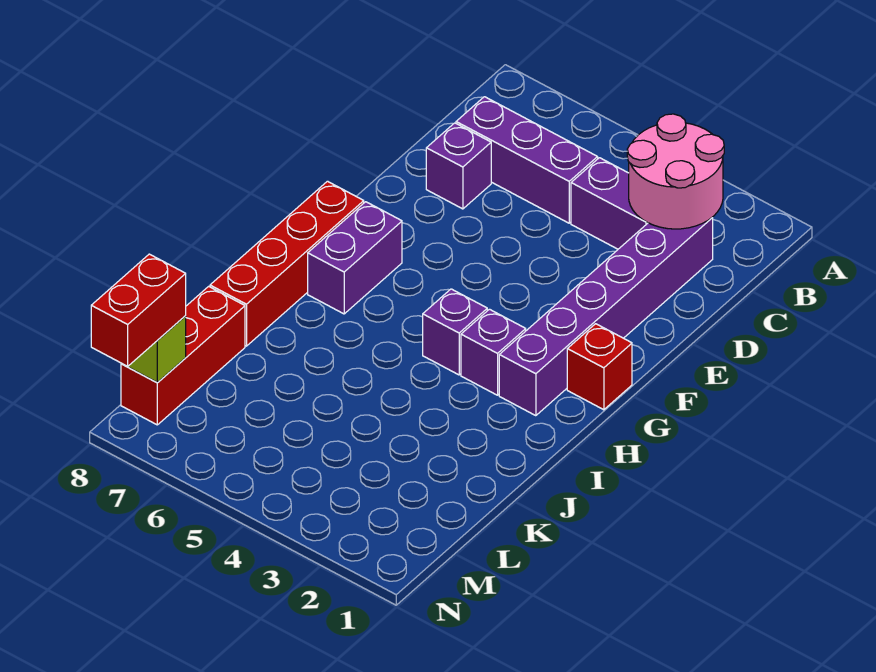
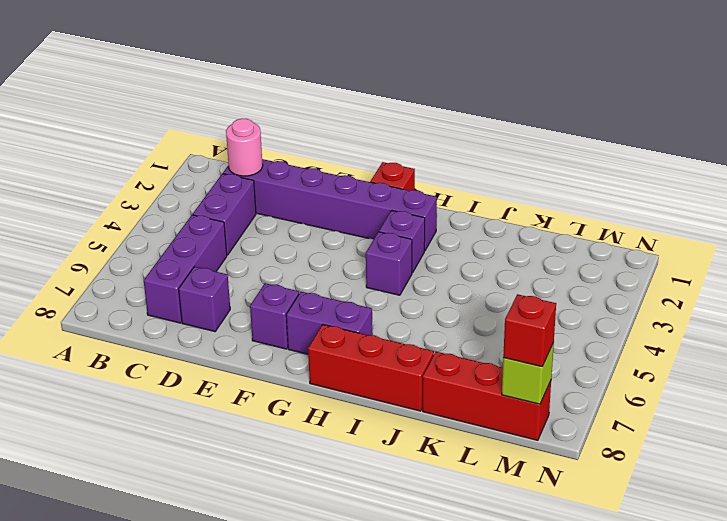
pink 2x2 round brick [627,114,724,229] -> pink 1x1 round brick [226,119,263,176]
none -> purple 1x1 brick [250,283,299,349]
red 1x4 brick [210,181,364,346] -> red 1x3 brick [308,324,434,411]
red 1x2 brick [91,254,186,366] -> red 1x1 brick [503,294,556,367]

